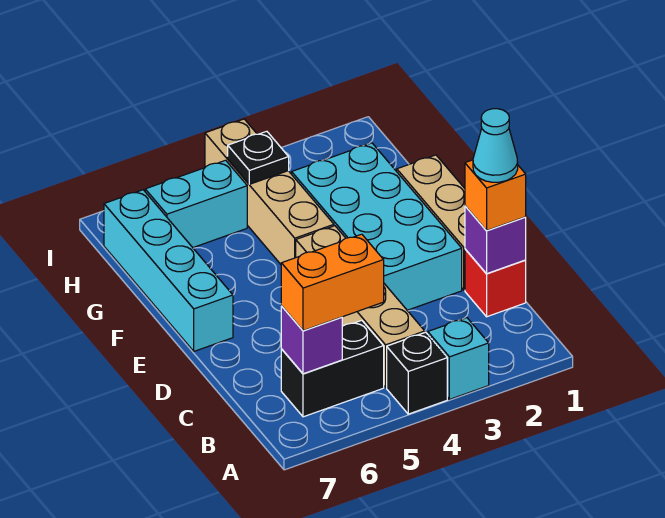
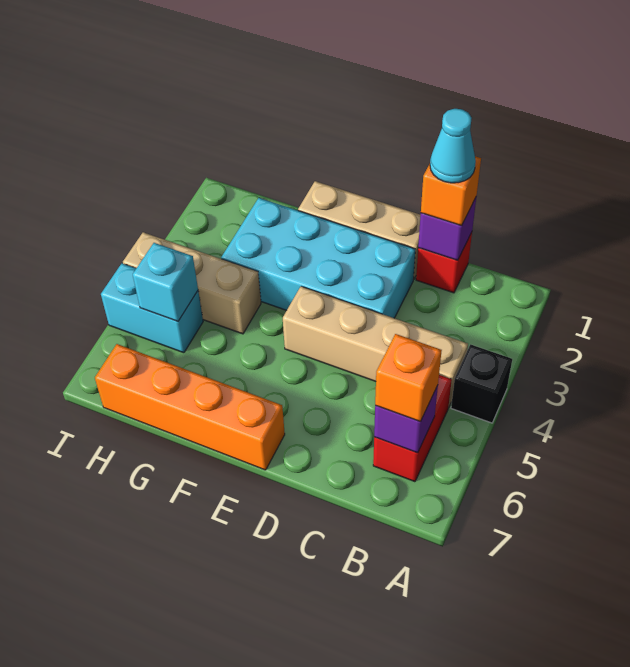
cyan 1x1 brick [428,318,489,399] -> cyan 1x1 brick moved to [133,243,198,321]
black 1x2 brick [281,320,384,417] -> red 1x2 brick [373,375,452,482]
orange 1x2 brick [281,234,384,331] -> orange 1x1 brick [375,334,442,422]
cyan 1x4 brick [104,190,233,351] -> orange 1x4 brick [95,344,285,470]
tan 1x4 brick [205,119,334,264] -> tan 1x3 brick [123,232,261,334]
black 1x1 plate [228,131,289,184] -> none
cyan 1x2 brick [145,160,247,247] -> cyan 1x2 brick turned to [101,264,203,353]

